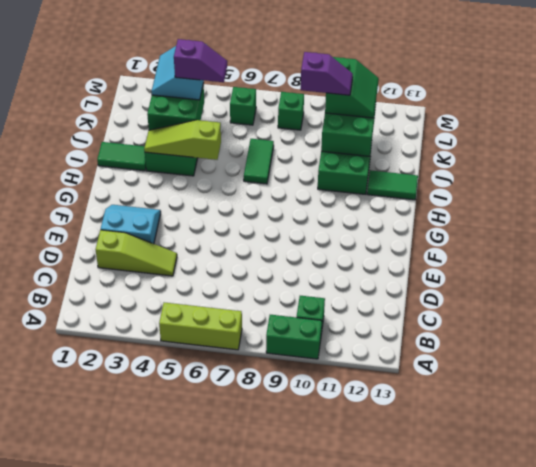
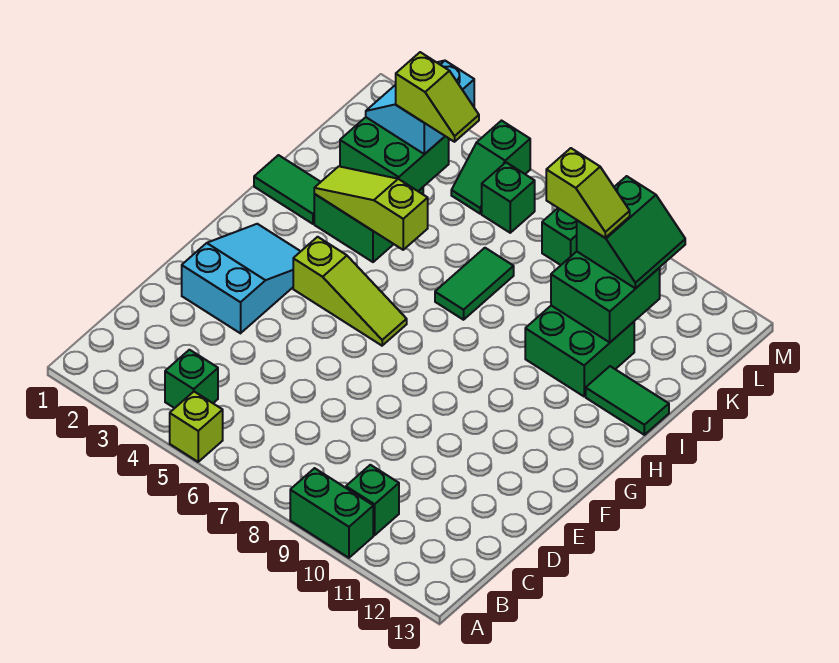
lime 1x3 brick [159,302,242,350] -> lime 1x1 brick [170,392,223,462]
none -> green 1x1 brick [165,350,218,408]
lime 1x3 slope [96,230,177,276] -> lime 1x3 slope moved to [293,237,407,346]
cyan 2x2 slope [101,205,161,244] -> cyan 2x3 slope [182,224,301,333]
purple 1x2 slope [174,39,227,82] -> lime 1x2 slope [396,52,479,142]
purple 1x2 slope [301,52,353,95] -> lime 1x2 slope [546,148,630,238]
none -> green 1x2 slope [451,121,530,214]

